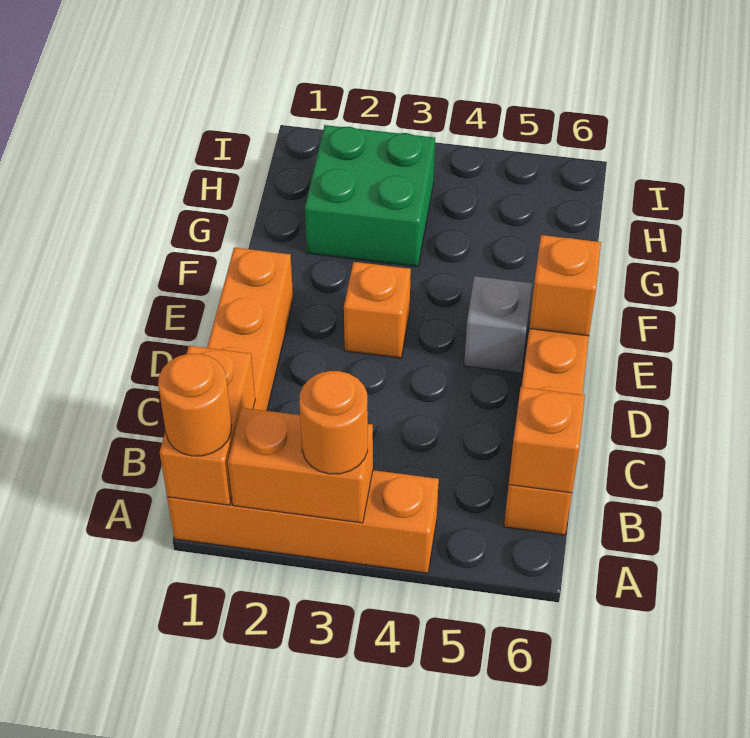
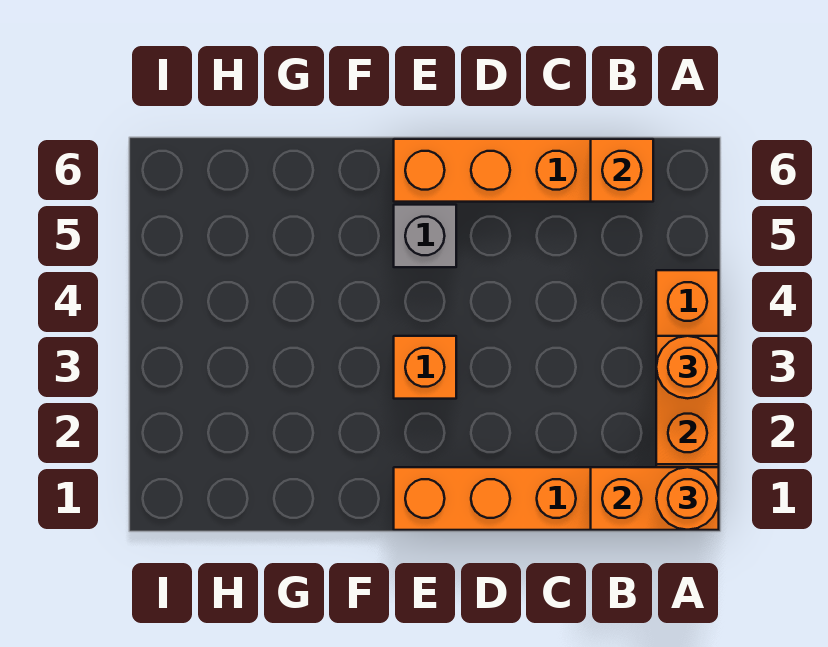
orange 1x1 brick [529,235,601,336] -> none
green 2x2 brick [305,125,435,267] -> none

